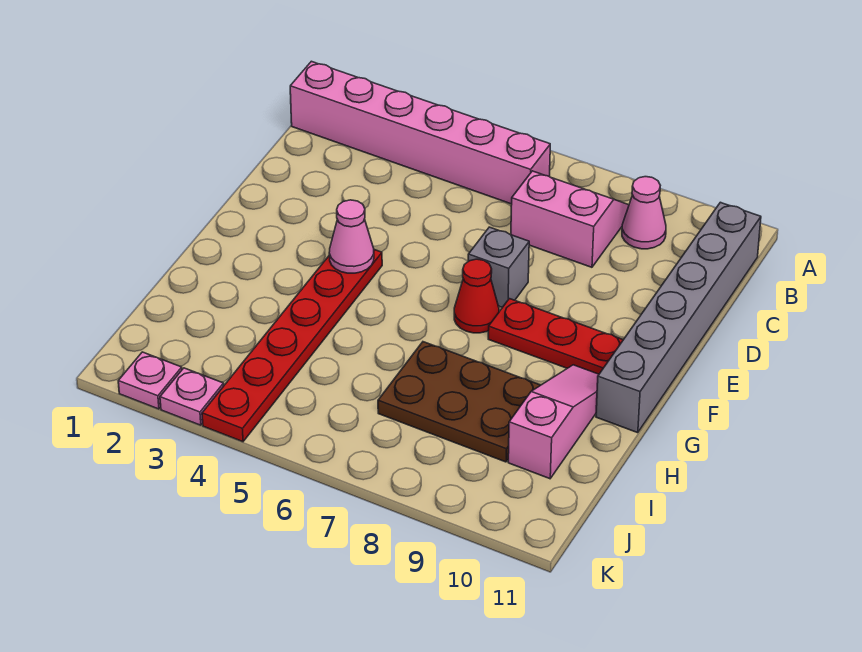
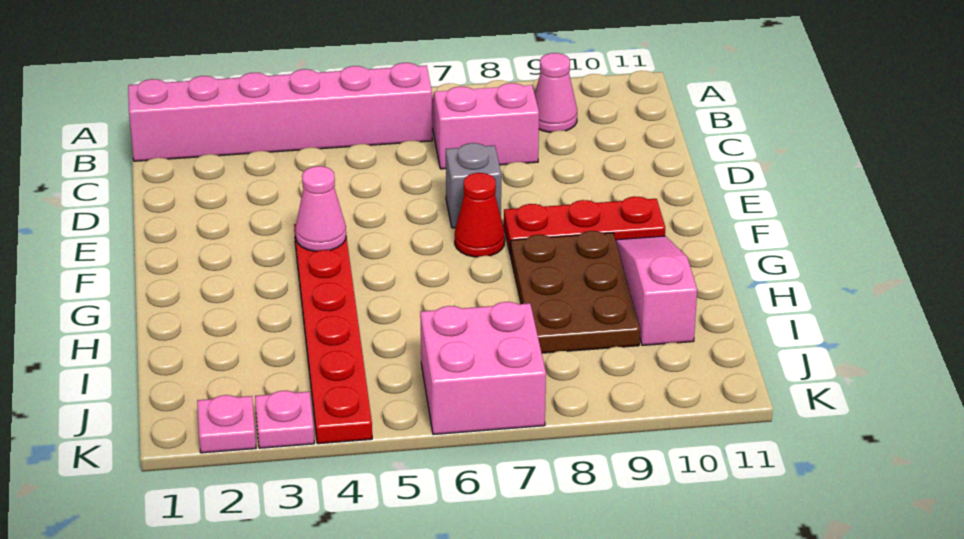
grey 1x6 brick [596,202,761,433] -> none
brown 2x3 plate [378,342,540,462] -> brown 2x3 plate turned to [511,231,640,353]
none -> pink 2x2 brick [420,302,546,435]

